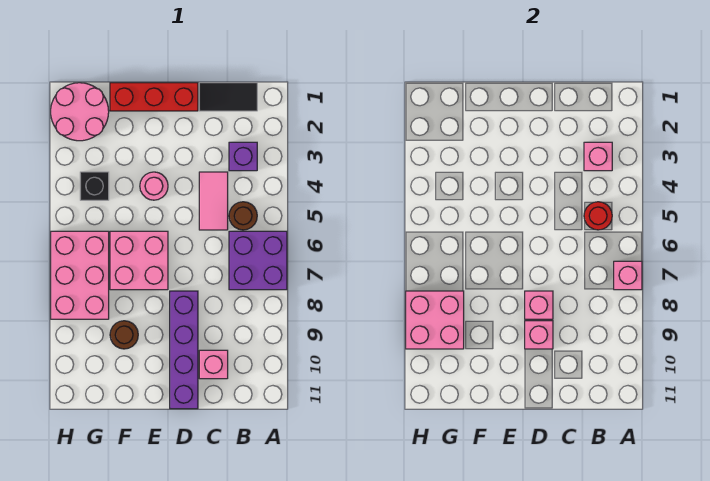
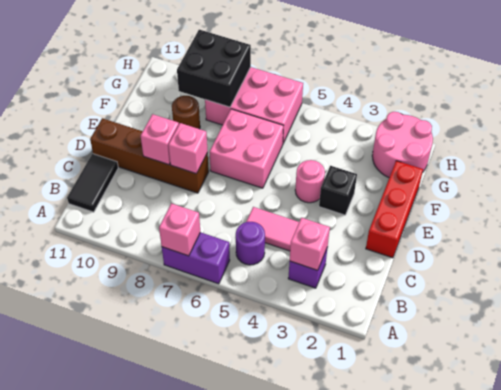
purple 2x2 brick [229,231,287,290] -> purple 1x2 brick [162,232,230,284]
black 1x2 tile [199,83,257,111] -> black 1x2 tile moved to [67,154,118,212]
brown 1x1 round brick [229,202,257,230] -> purple 1x1 round brick [236,222,265,265]
red 1x1 round brick [584,202,612,230] -> none
pink 1x1 brick [199,350,228,379] -> none
purple 1x4 brick [170,291,198,409] -> brown 1x4 brick [90,118,209,193]
black 1x1 brick [80,172,109,200] -> black 1x1 brick moved to [319,166,357,215]
pink 2x2 brick [406,291,464,349] -> black 2x2 brick [177,30,251,107]

